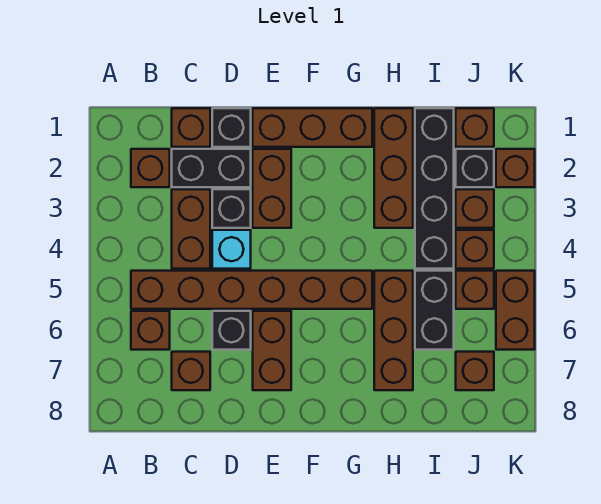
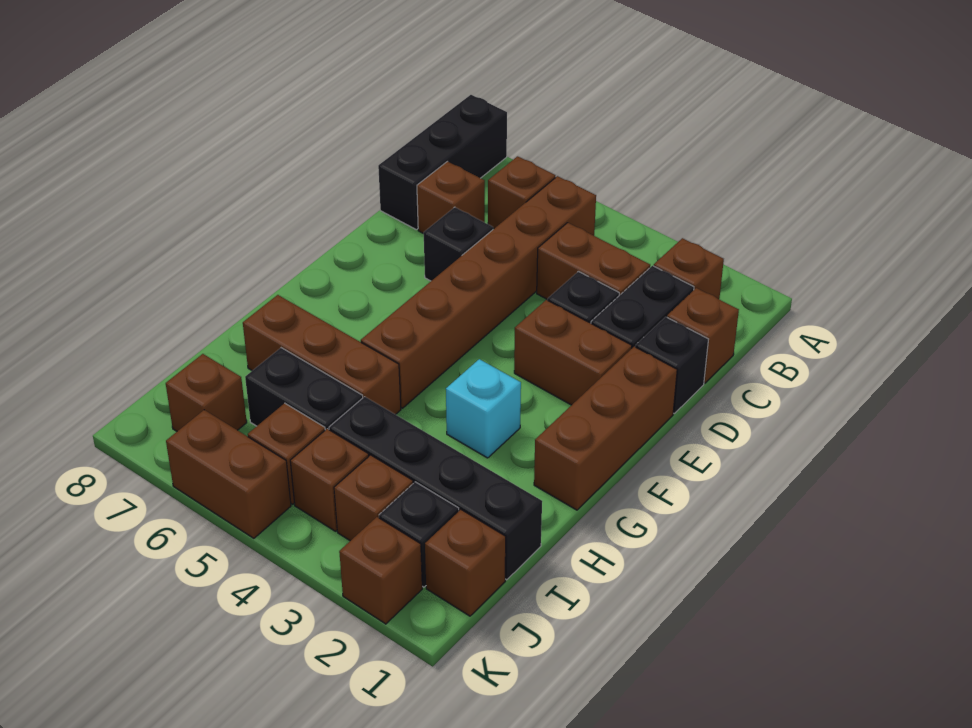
none -> black 1x3 brick [378,95,507,230]
cyan 1x1 brick [212,230,251,269] -> cyan 1x1 brick moved to [446,359,521,458]
brown 1x2 brick [253,311,291,390] -> none
brown 1x3 brick [374,108,413,228] -> none

